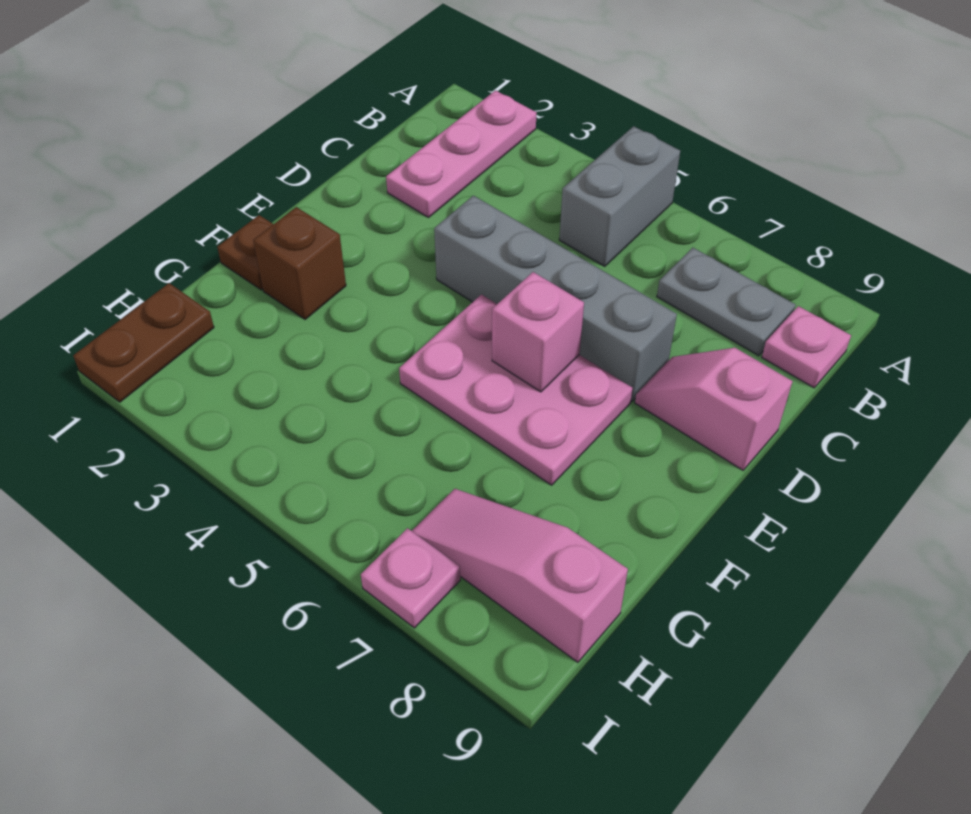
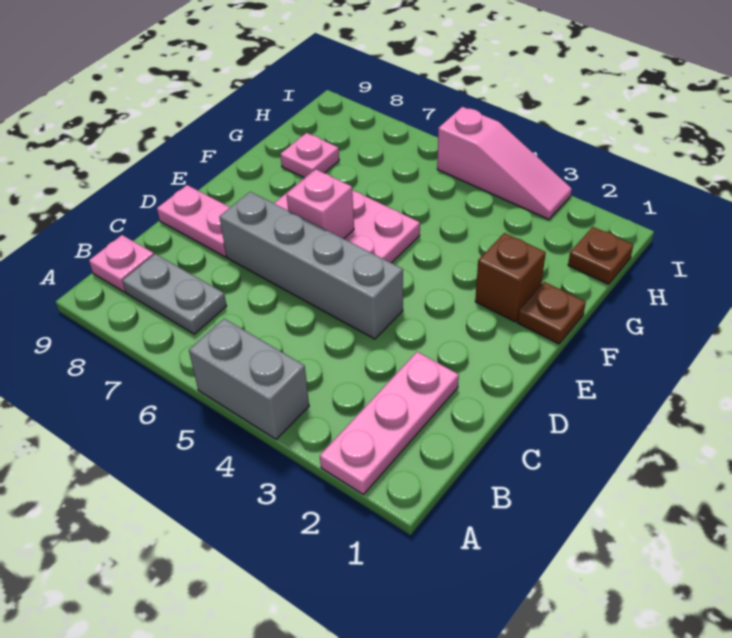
grey 1x2 brick [559,126,680,267] -> grey 1x2 brick turned to [189,319,309,439]
pink 1x2 slope [635,348,793,470] -> pink 1x2 plate [157,185,230,257]
brown 1x2 plate [73,283,214,402] -> brown 1x1 plate [568,227,633,284]
pink 1x3 slope [412,489,628,662] -> pink 1x3 slope moved to [437,107,572,219]
pink 1x1 plate [361,528,460,628] -> pink 1x1 plate moved to [280,133,339,178]

